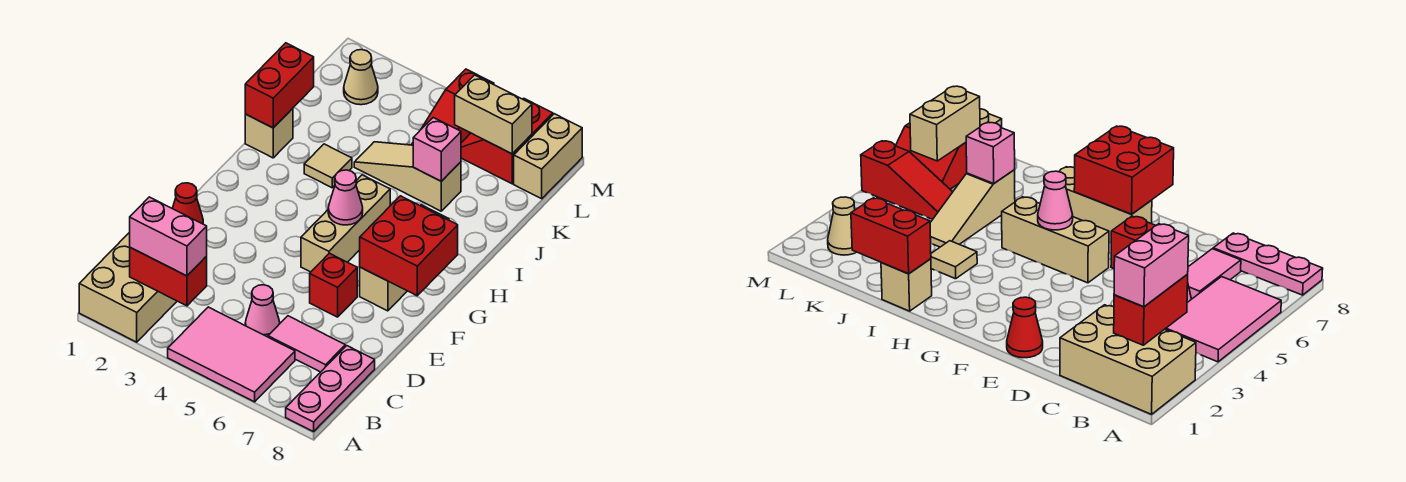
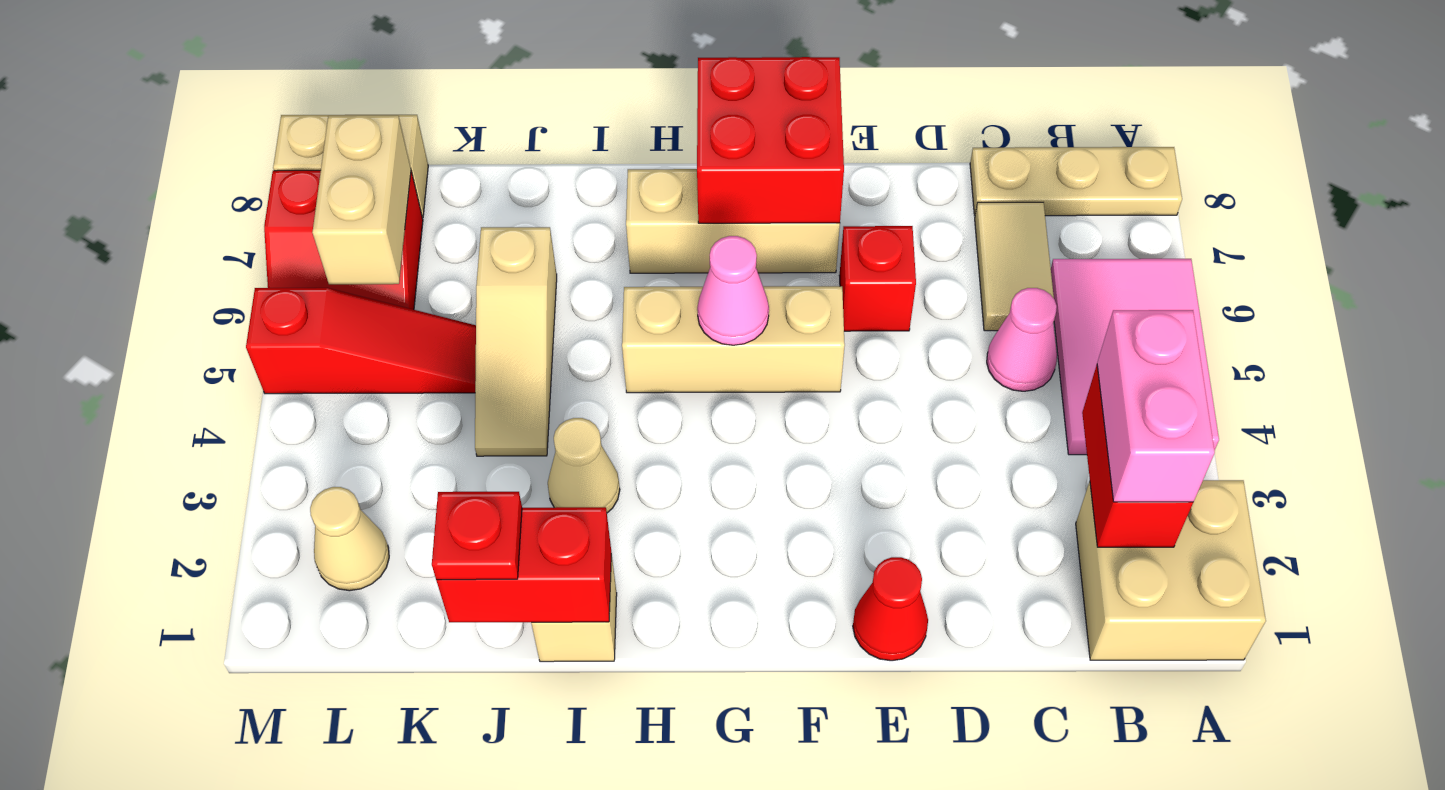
tan 2x3 brick [79,232,177,342] -> tan 2x2 brick [1076,480,1266,660]
pink 1x3 plate [286,346,375,432] -> tan 1x3 plate [970,147,1182,216]
pink 1x2 tile [268,316,345,372] -> tan 1x2 tile [975,202,1055,331]
tan 1x1 tile [304,144,352,188] -> tan 1x1 cone [548,418,620,513]
none -> red 1x1 plate [432,492,522,580]
pink 1x1 brick [413,118,461,181] -> none

